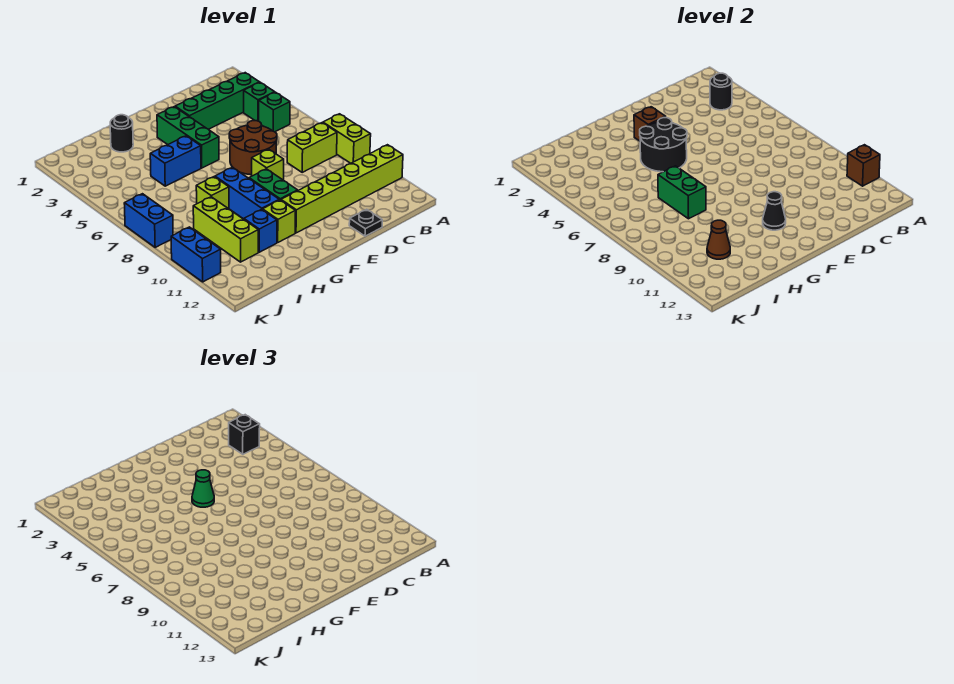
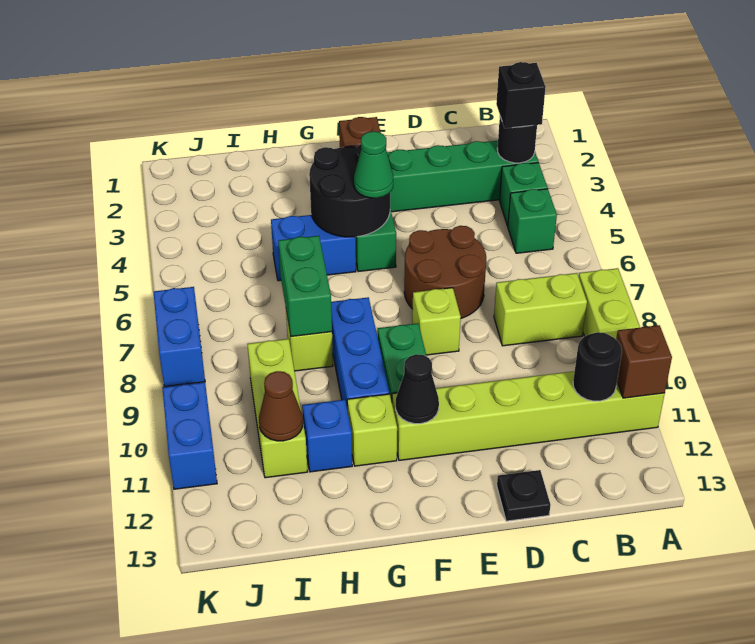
black 1x1 round brick [110,115,133,152] -> black 1x1 round brick moved to [573,332,622,401]

